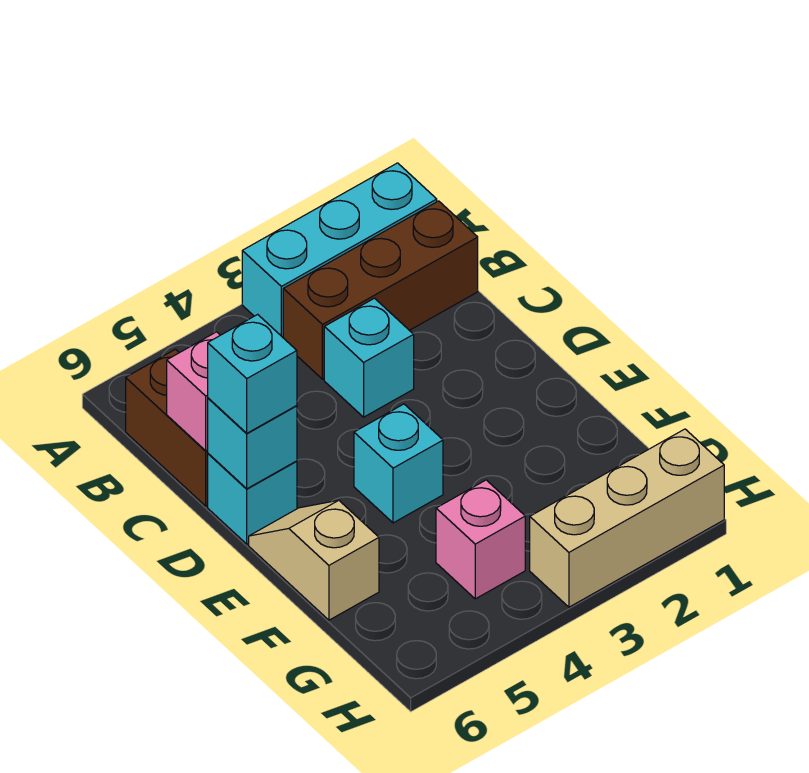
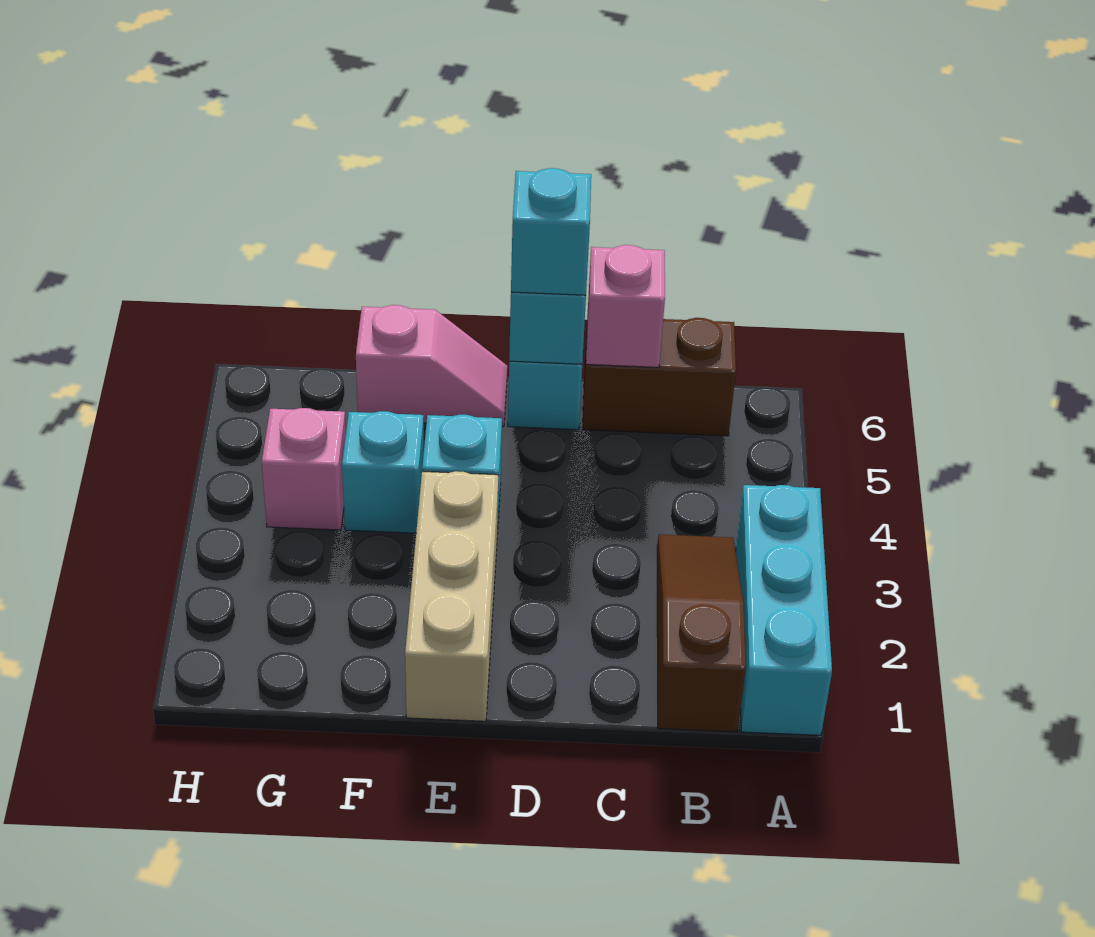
brown 1x3 brick [283,201,478,379] -> brown 1x3 slope [657,534,746,732]
cyan 1x1 brick [324,298,414,417] -> cyan 1x1 brick moved to [342,411,424,533]
tan 1x2 slope [249,500,379,620] -> pink 1x2 slope [356,305,507,427]
tan 1x3 brick [530,429,724,607] -> tan 1x3 brick moved to [405,471,499,721]

